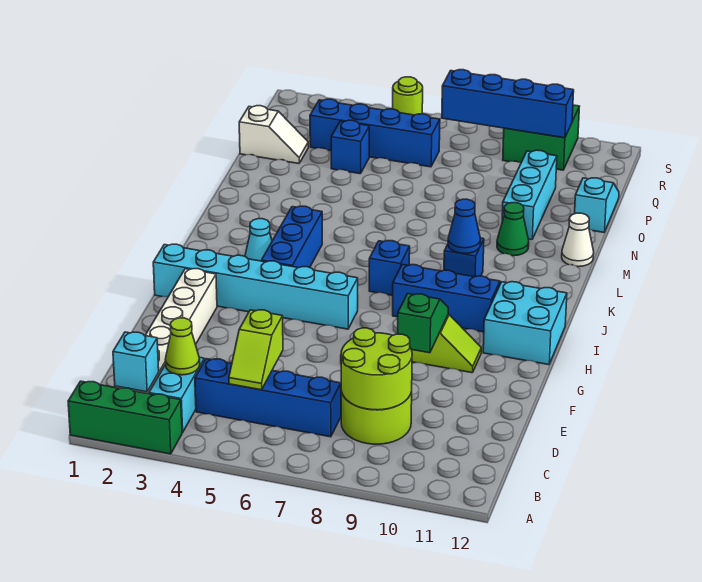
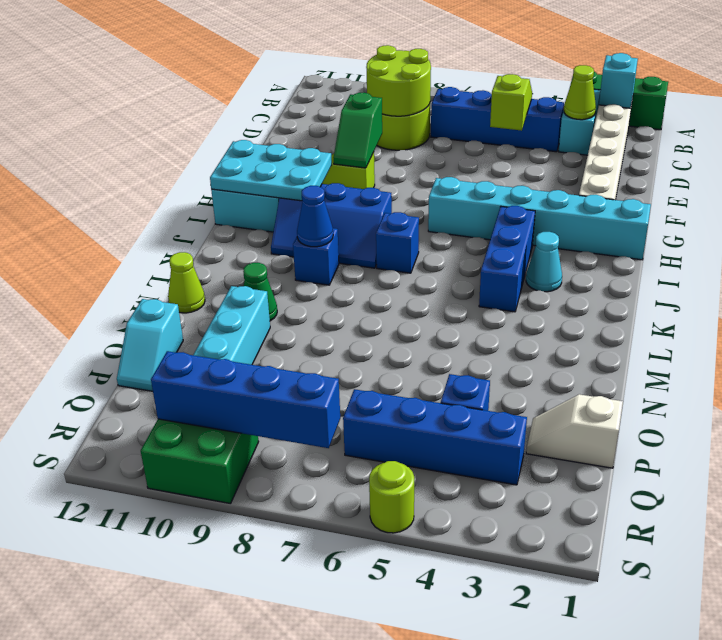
none -> cyan 2x3 plate [210,140,332,201]
white 1x1 cone [562,213,594,267] -> lime 1x1 cone [168,252,205,313]

